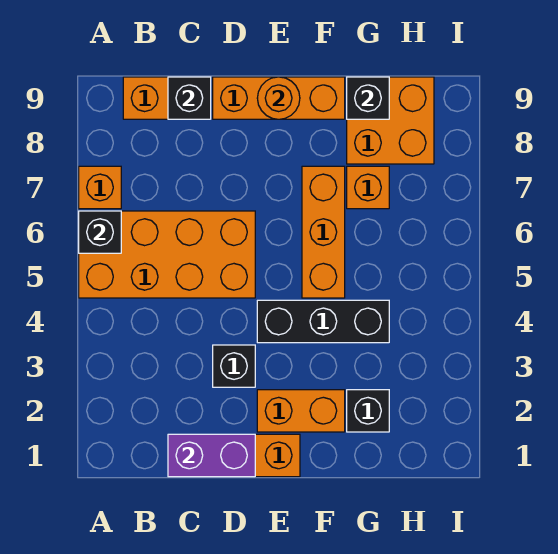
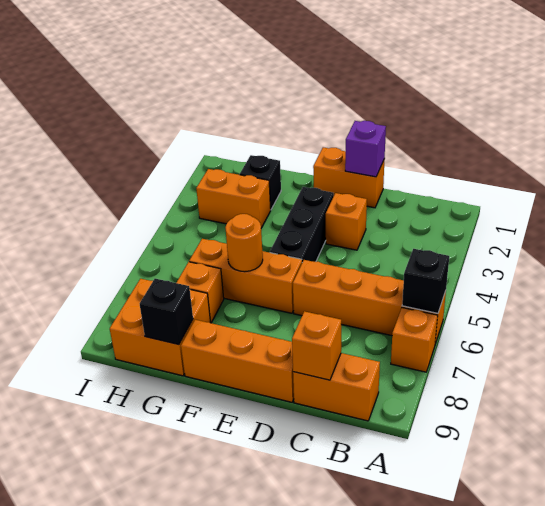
orange 2x4 brick [79,211,255,298] -> orange 1x4 brick [293,260,446,344]
purple 1x2 brick [168,434,255,477] -> purple 1x1 brick [345,121,386,177]
black 1x1 brick [168,77,211,119] -> orange 1x1 brick [292,311,341,380]
black 1x1 brick [213,345,255,387] -> orange 1x1 brick [326,193,367,250]
orange 1x2 brick [257,390,345,432] -> orange 1x2 brick moved to [196,169,271,228]
black 1x3 brick [257,300,389,343] -> black 1x3 brick turned to [270,187,334,262]
orange 1x1 round brick [257,77,300,119] -> orange 1x1 round brick moved to [225,214,263,272]
orange 1x3 brick [302,166,345,298] -> orange 1x3 brick turned to [189,239,302,313]

